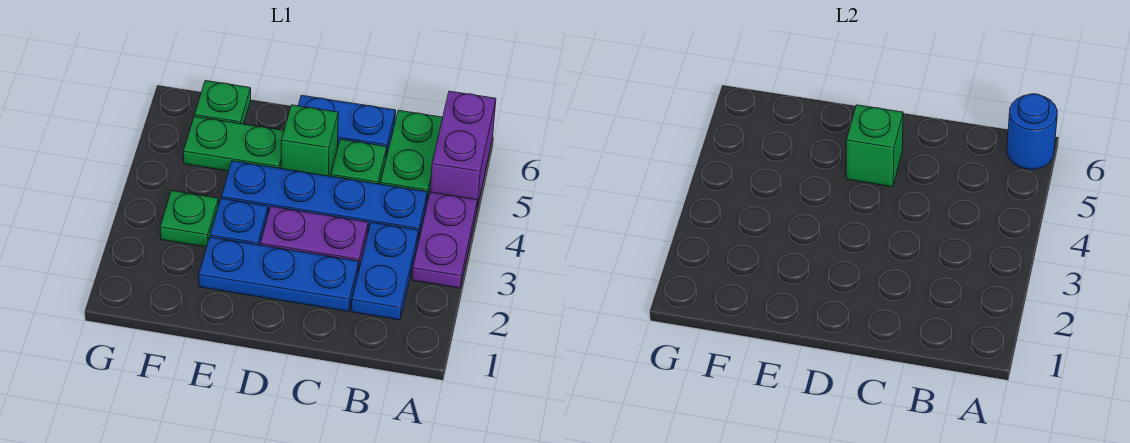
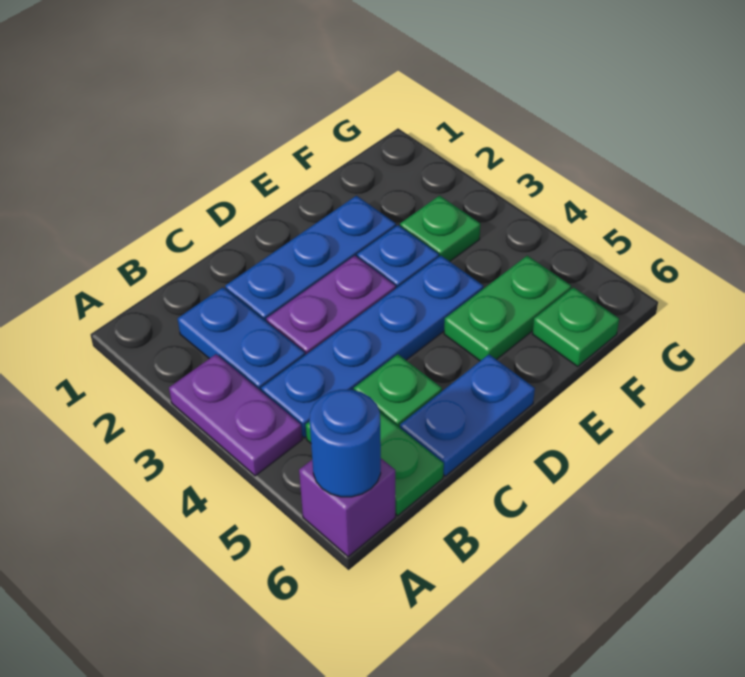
purple 1x2 brick [430,91,496,208] -> purple 1x1 brick [299,459,395,557]
green 1x1 brick [281,105,338,176] -> none
green 1x1 brick [846,105,903,187] -> none

